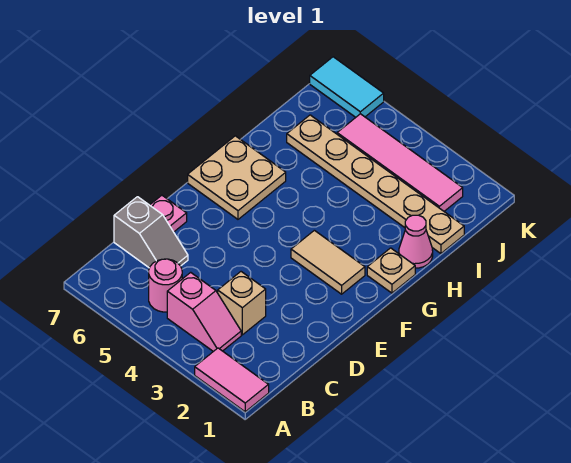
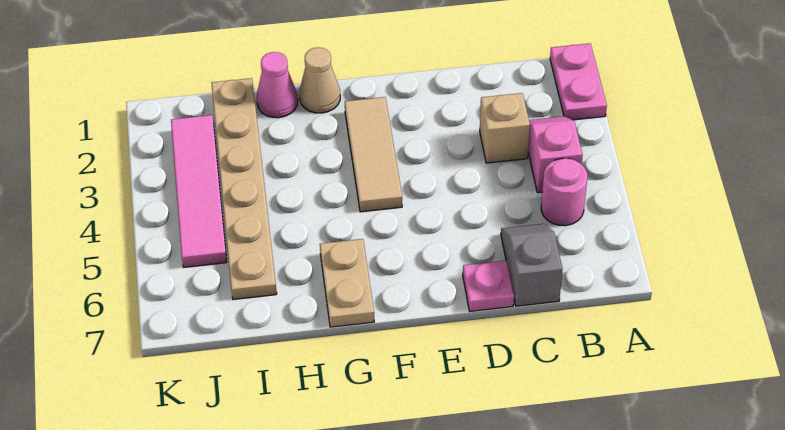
pink 1x2 tile [195,348,269,412] -> pink 1x2 plate [550,43,607,120]
tan 1x2 tile [291,230,365,294] -> tan 1x3 tile [345,97,402,212]
tan 2x2 plate [188,136,286,219] -> tan 1x2 plate [320,239,374,327]
tan 1x1 plate [367,248,415,293] -> tan 1x1 cone [299,47,340,113]
cyan 1x2 tile [310,57,384,117] -> none

